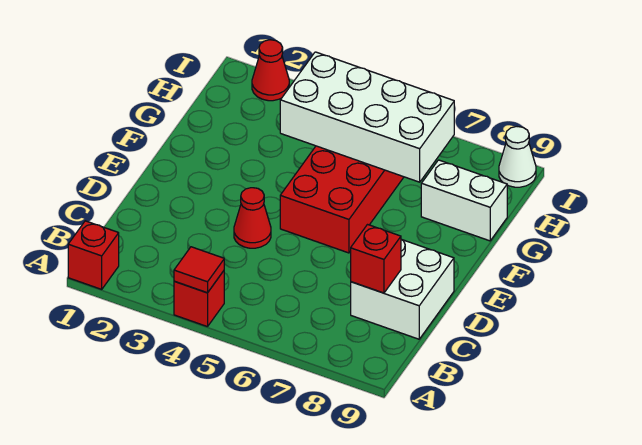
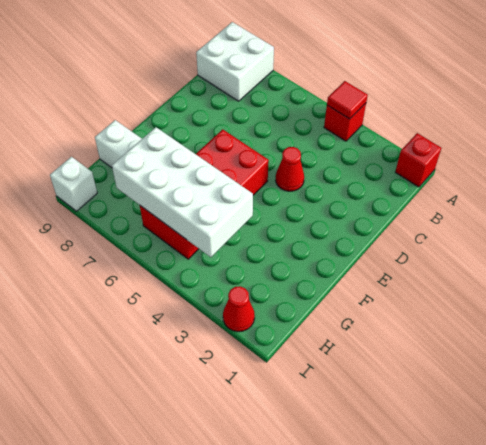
white 2x2 brick [351,240,454,339] -> white 2x2 brick moved to [196,22,274,101]
red 1x1 brick [351,225,401,293] -> none
white 1x1 cone [499,127,536,187] -> white 1x1 brick [50,157,97,211]

